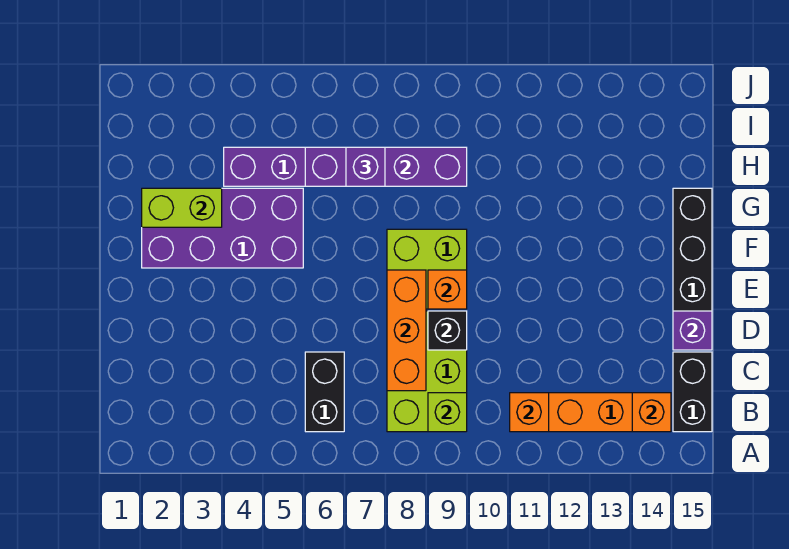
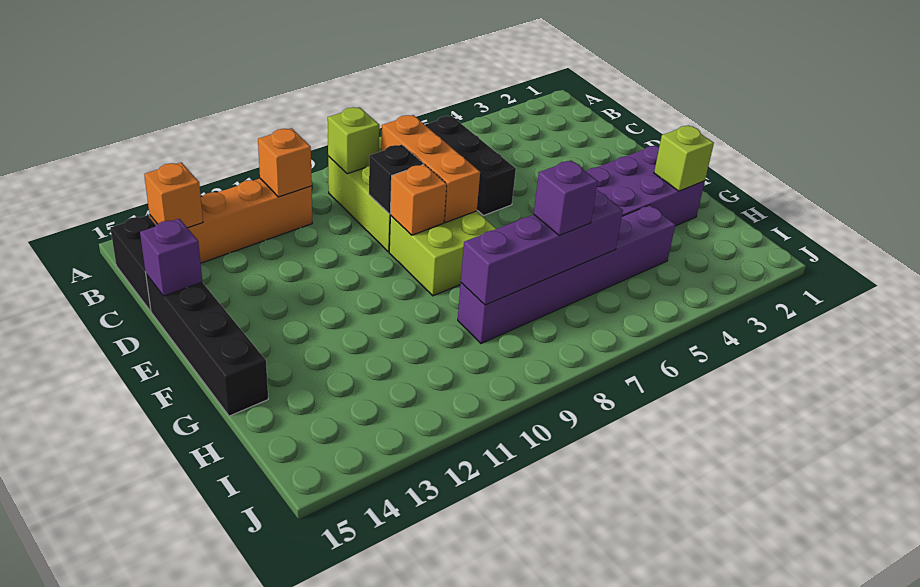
black 1x2 brick [305,352,344,432] -> black 1x3 brick [425,116,516,216]
lime 1x2 brick [142,188,222,227] -> lime 1x1 brick [654,125,714,191]

